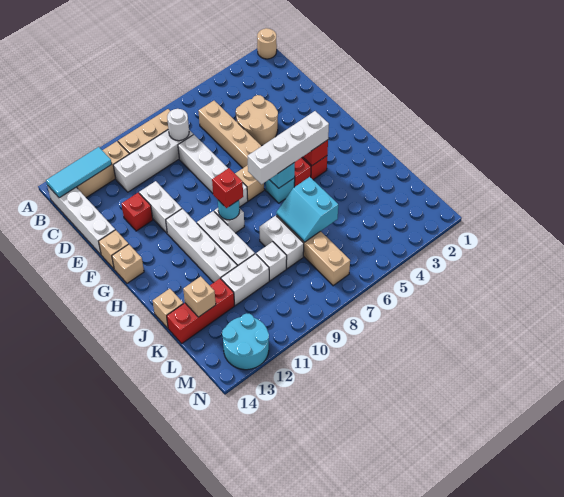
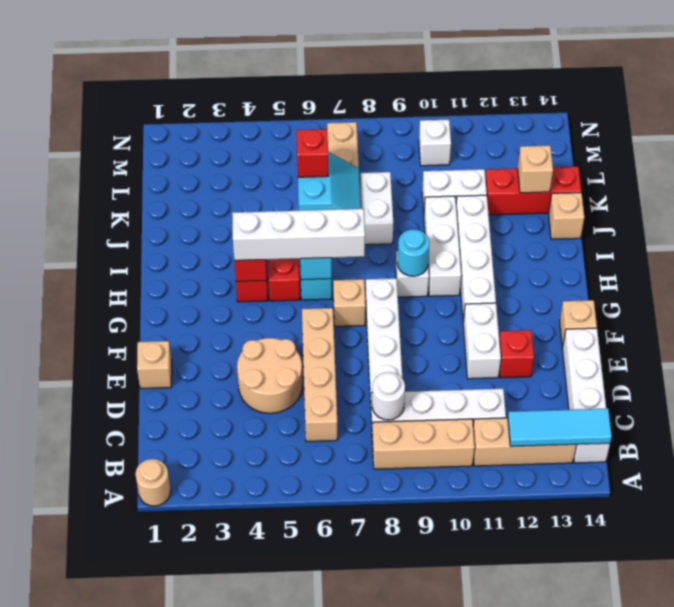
tan 1x1 brick [112,244,144,283] -> tan 1x1 brick moved to [137,341,172,388]
red 1x1 brick [212,168,243,208] -> red 1x1 brick moved to [297,129,328,177]
white 1x1 brick [256,242,287,281] -> white 1x1 brick moved to [419,120,451,166]
cyan 2x2 round brick [222,313,269,370] -> none

